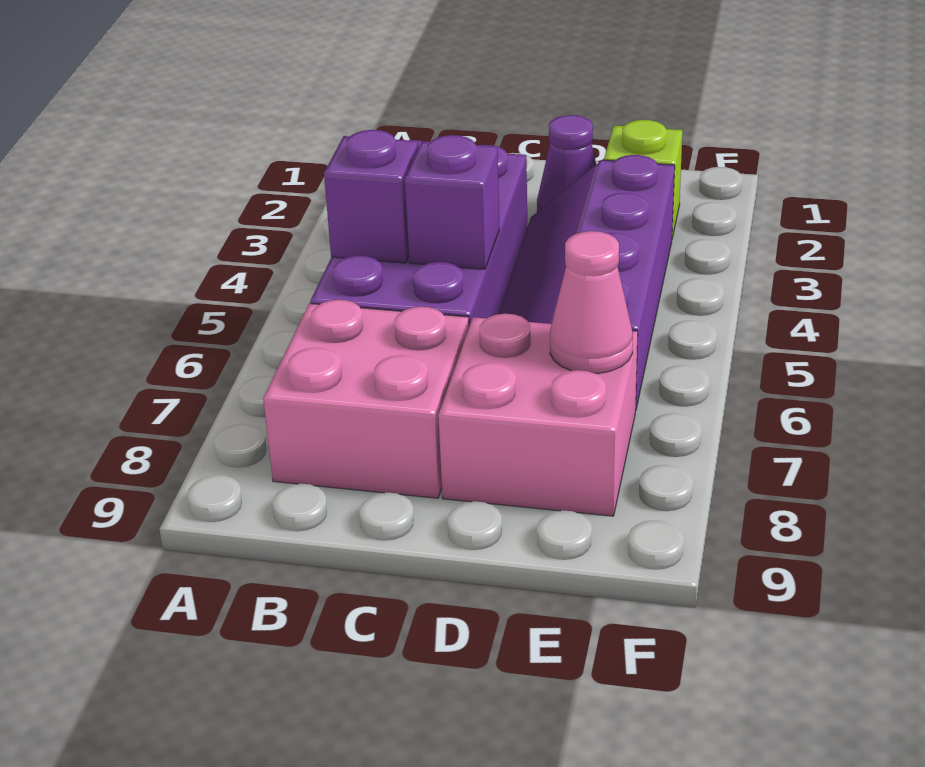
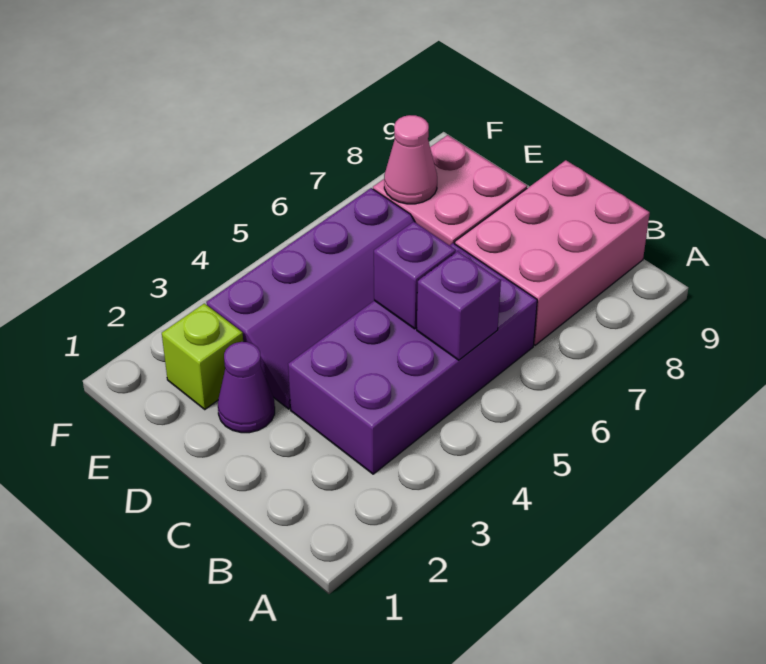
pink 2x2 brick [263,300,469,498] -> pink 2x3 brick [455,160,650,345]

